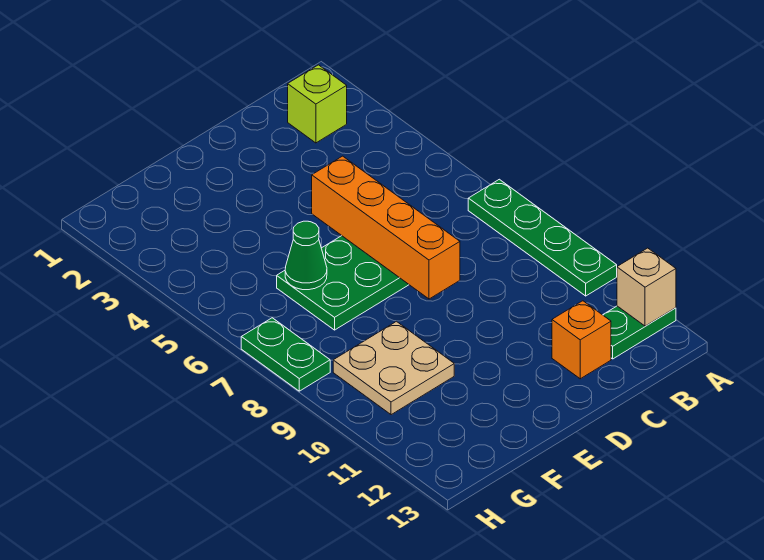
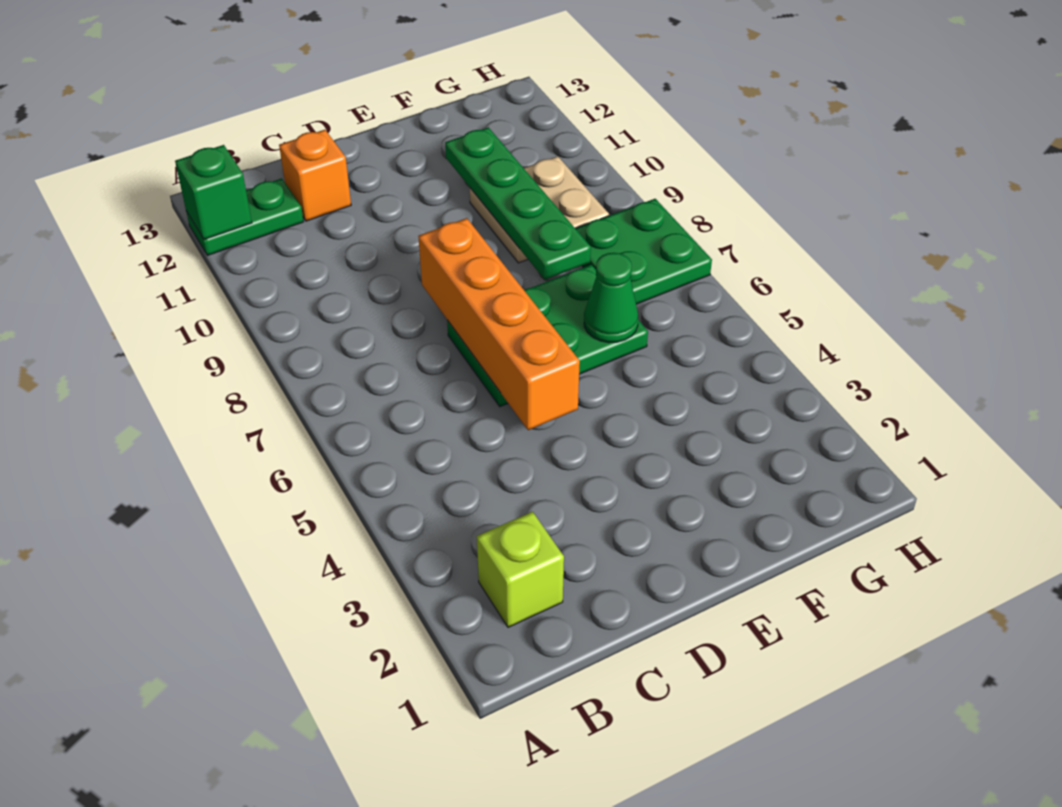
green 1x4 plate [468,179,617,296] -> green 1x4 plate moved to [445,128,591,280]
tan 1x1 brick [617,248,676,326] -> green 1x1 brick [175,145,252,240]
green 1x2 plate [241,318,330,391] -> green 2x2 plate [575,199,712,304]

